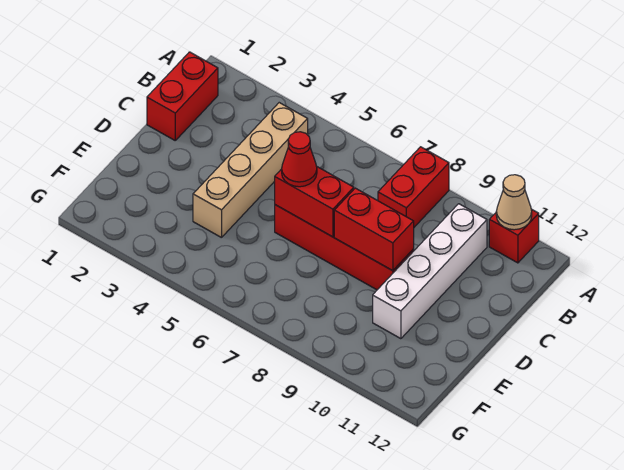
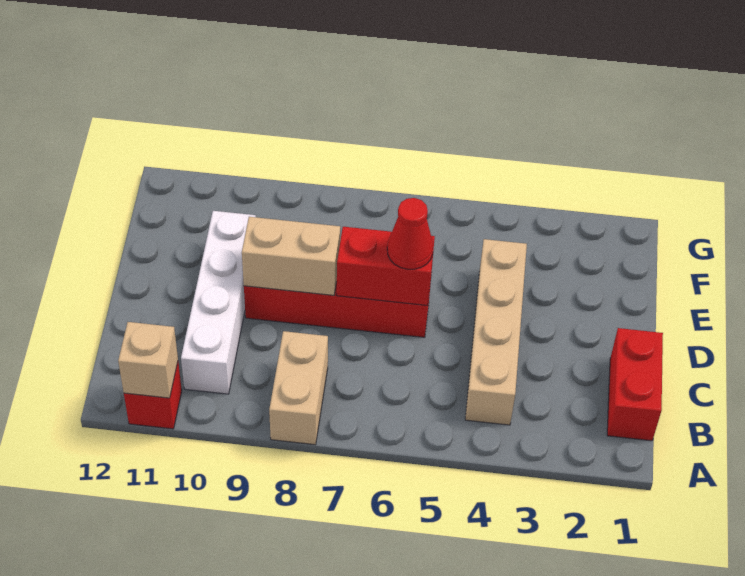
red 1x2 brick [378,147,449,227] -> tan 1x2 brick [269,331,328,445]
tan 1x1 cone [496,175,532,230] -> tan 1x1 brick [118,322,178,398]
red 1x2 brick [334,188,414,271] -> tan 1x2 brick [242,217,340,295]

